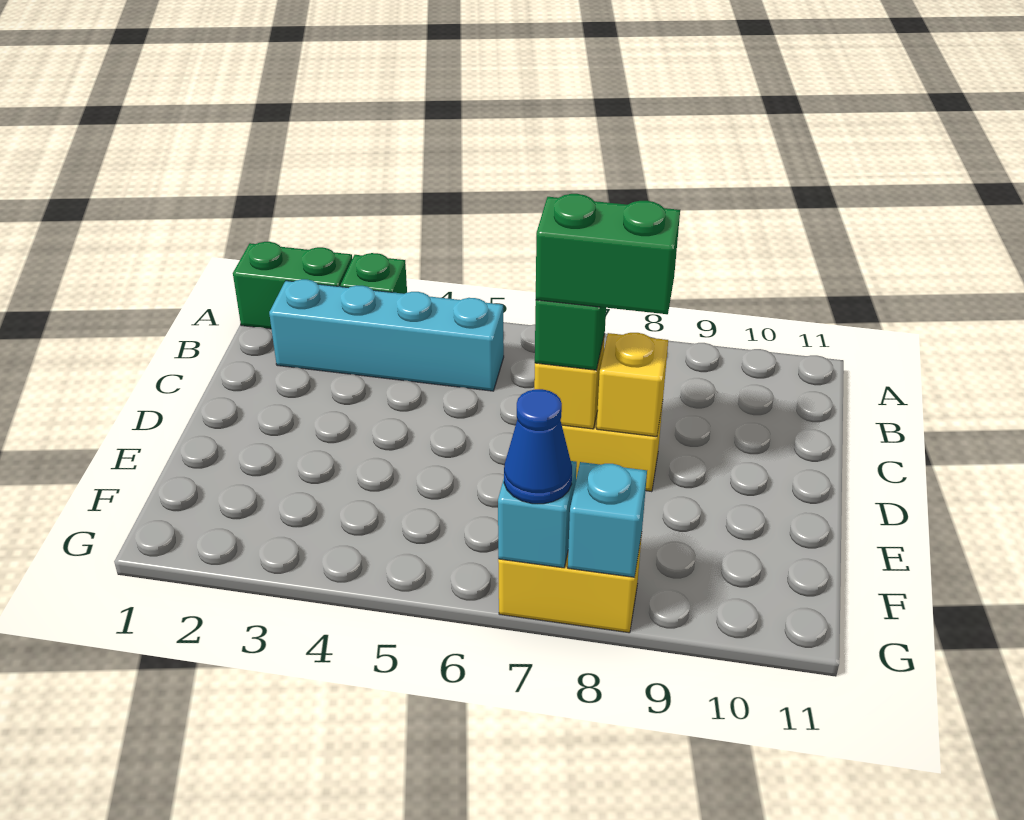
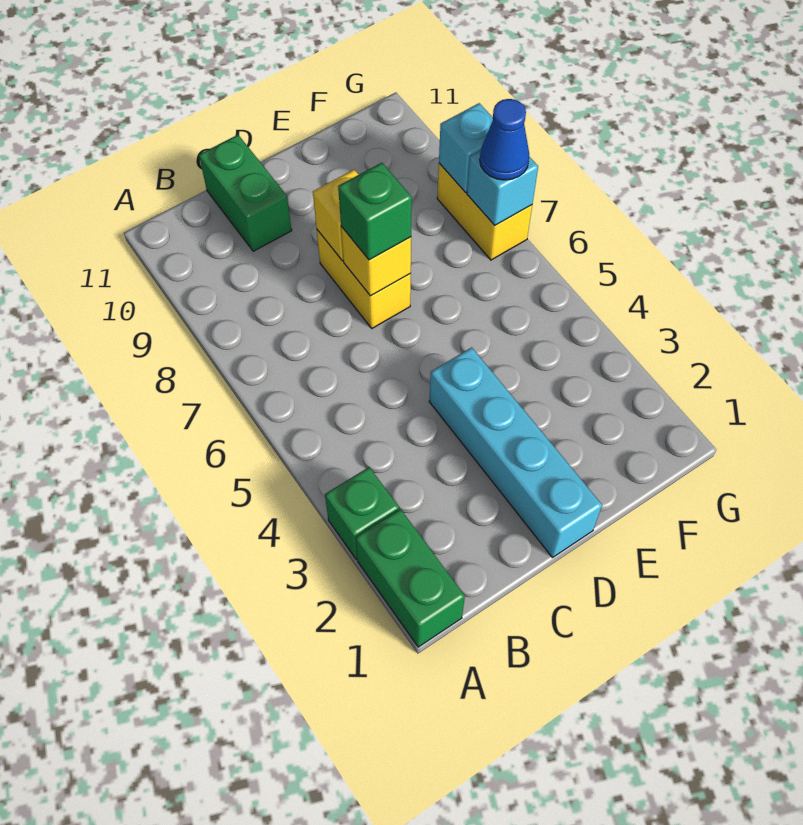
cyan 1x4 brick [269,279,504,391] -> cyan 1x4 brick moved to [429,347,602,558]
green 1x2 brick [536,194,680,314] -> green 1x2 brick moved to [199,135,292,251]

